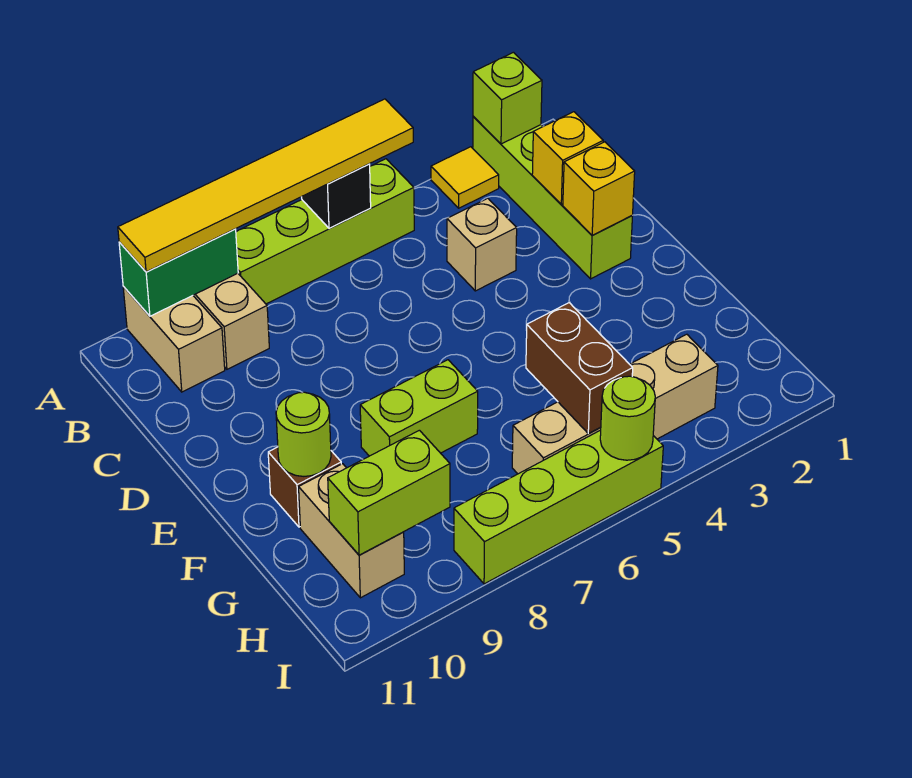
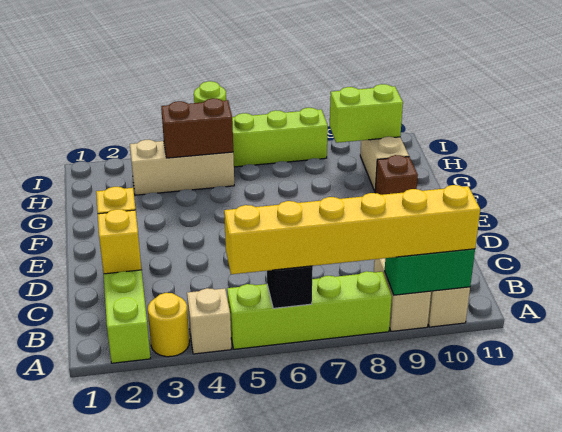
lime 1x1 brick [473,52,542,144] -> none
yellow 1x1 tile [431,147,499,208] -> yellow 1x1 round brick [148,293,189,357]
yellow 1x6 tile [118,99,413,272] -> yellow 1x6 brick [224,185,480,274]
tan 1x1 brick [447,198,517,291] -> tan 1x1 brick moved to [187,288,231,354]
lime 1x2 brick [360,360,478,456] -> none
lime 1x1 round brick [276,392,331,476] -> none
brown 1x2 brick [526,303,633,433] -> brown 1x2 brick turned to [161,98,233,158]
tan 1x4 brick [512,334,718,474] -> tan 1x3 brick [130,140,234,195]

